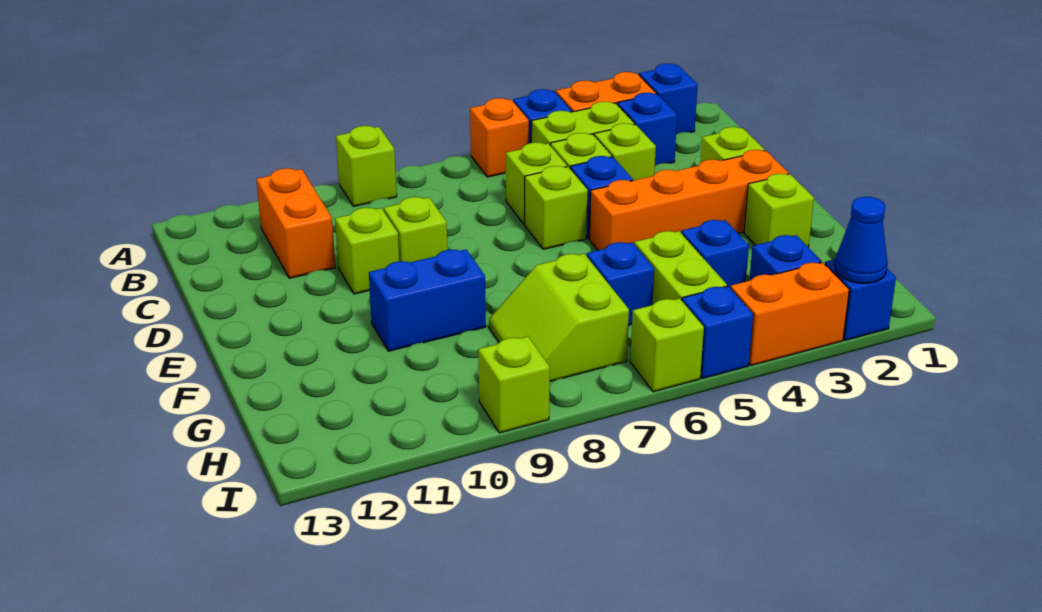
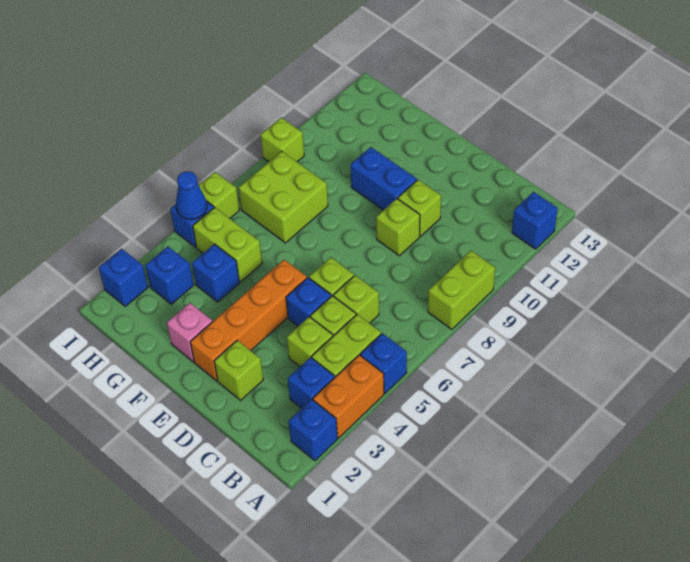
orange 1x1 brick [470,98,529,177] -> none
lime 1x1 brick [336,126,397,206] -> lime 1x2 brick [428,251,495,329]
orange 1x2 brick [256,168,335,278] -> none
lime 1x1 brick [744,174,814,247] -> pink 1x1 brick [167,303,212,362]
blue 1x2 brick [369,249,486,351] -> blue 1x2 brick turned to [351,147,417,210]
blue 1x1 brick [587,242,654,326] -> blue 1x1 brick moved to [512,192,558,249]
lime 2x2 slope [489,254,629,381] -> lime 2x2 brick [239,151,328,243]
blue 1x1 cone [835,197,887,283] -> blue 1x1 cone moved to [176,171,207,219]
orange 1x2 brick [731,262,849,366] -> none

